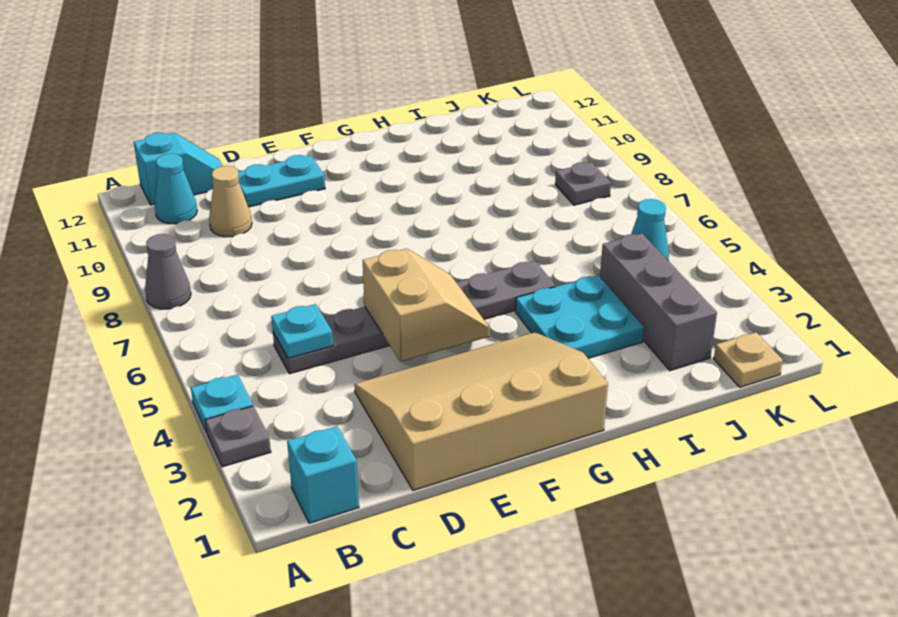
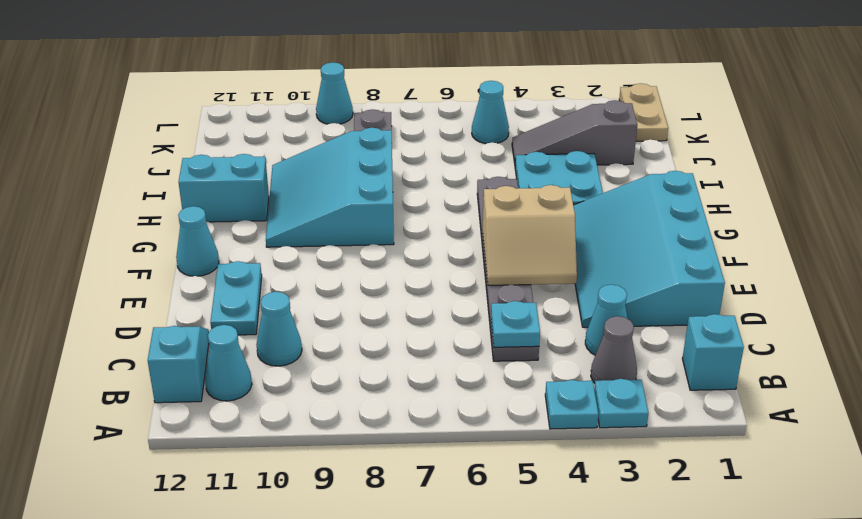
grey 1x1 plate [205,406,271,467] -> cyan 1x1 plate [594,379,648,428]
grey 1x1 cone [145,234,191,309] -> grey 1x1 cone moved to [591,316,637,383]
none -> cyan 1x1 cone [585,285,628,355]
tan 1x1 cone [209,166,252,237] -> cyan 1x1 cone [256,292,302,366]
tan 3x4 slope [354,332,608,490] -> cyan 3x4 slope [573,171,725,327]
tan 2x2 slope [362,249,490,362] -> tan 2x2 slope turned to [483,185,577,285]
none -> cyan 1x1 cone [176,206,219,276]
none -> cyan 3x3 slope [266,128,394,247]
none -> cyan 1x2 brick [179,154,269,222]
grey 1x3 brick [600,233,717,371] -> grey 1x3 slope [512,100,637,165]
tan 1x1 plate [714,332,783,387] -> tan 1x2 plate [619,83,668,141]
none -> cyan 1x1 cone [316,62,353,124]

